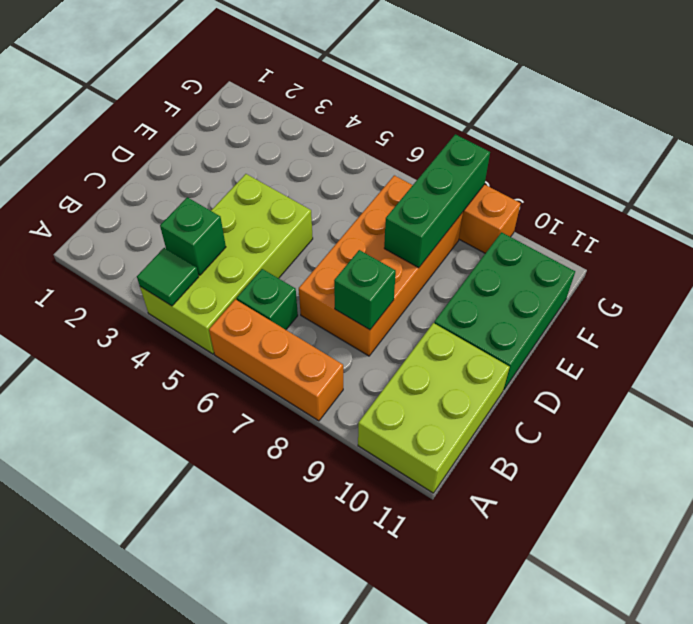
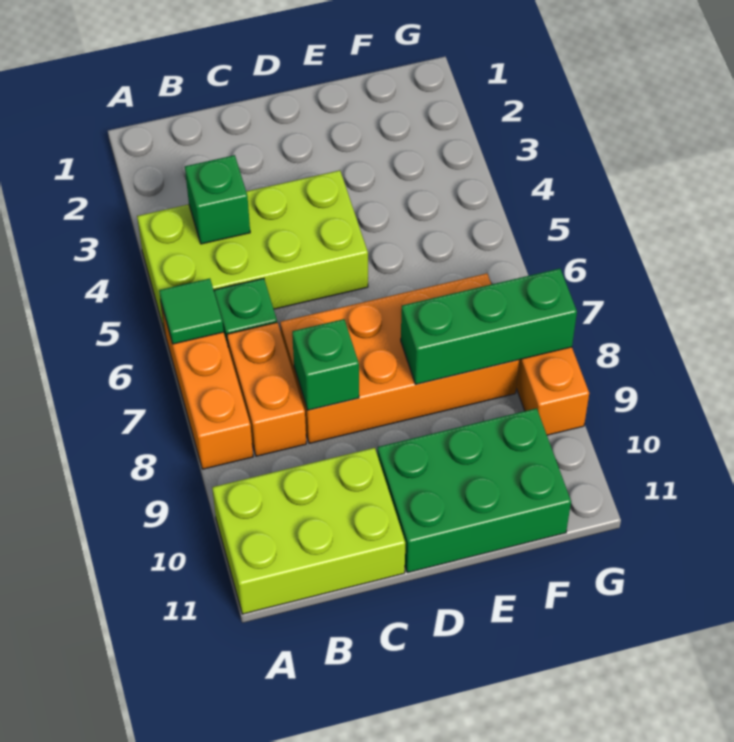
green 1x1 tile [137,248,199,306] -> green 1x1 tile moved to [159,279,224,344]
none -> orange 1x2 brick [227,323,306,456]

